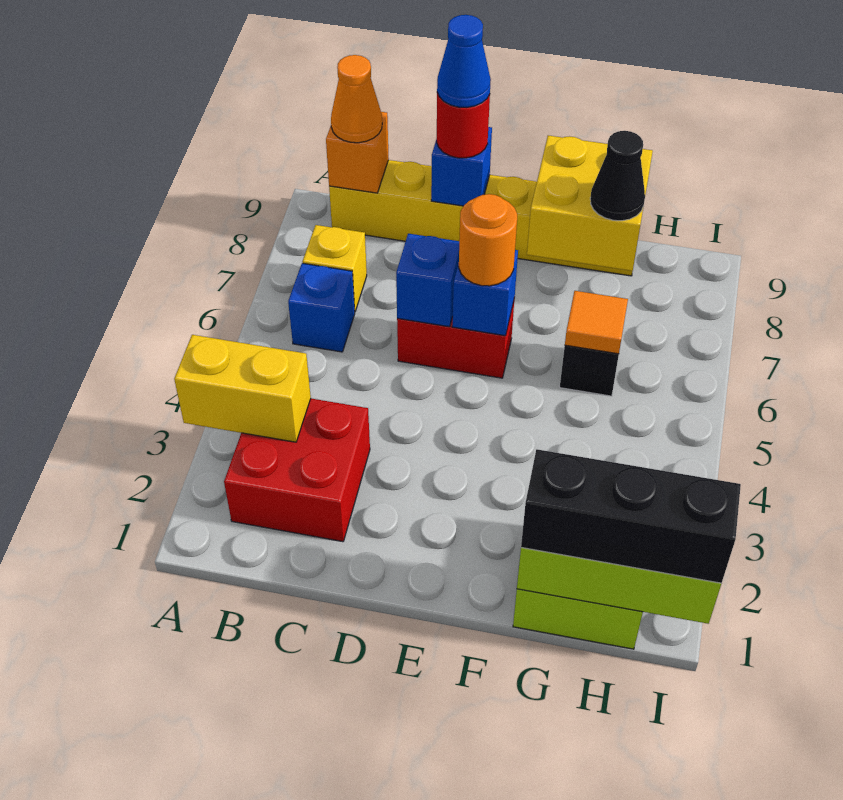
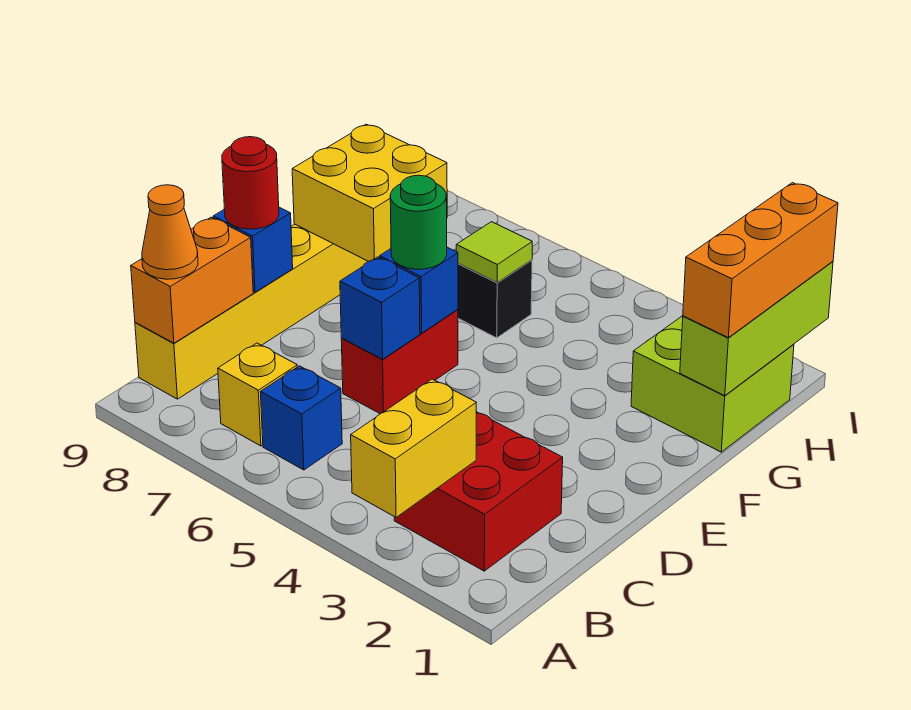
orange 1x1 brick [326,112,389,193] -> orange 1x2 brick [131,217,253,343]
blue 1x1 cone [437,15,491,108] -> none
orange 1x1 round brick [459,194,517,286] -> green 1x1 round brick [390,175,447,269]
black 1x3 brick [521,449,741,583] -> orange 1x3 brick [683,183,838,338]
orange 1x1 tile [565,291,628,354] -> lime 1x1 tile [456,222,532,282]
black 1x1 cone [590,131,645,221] -> none

